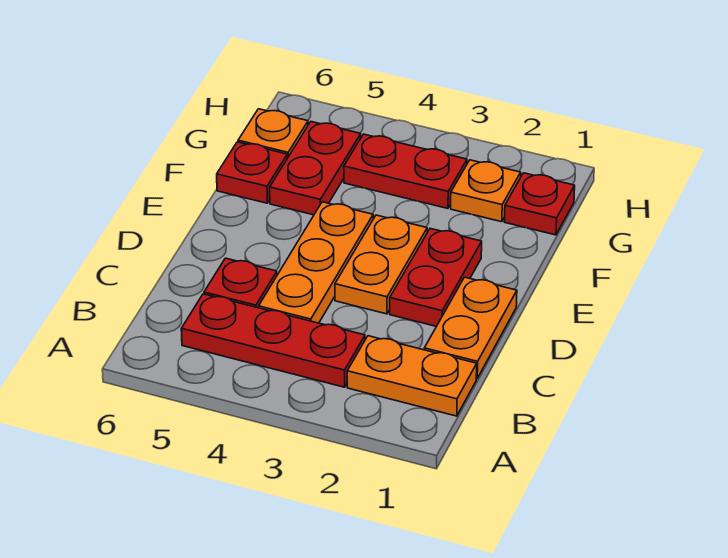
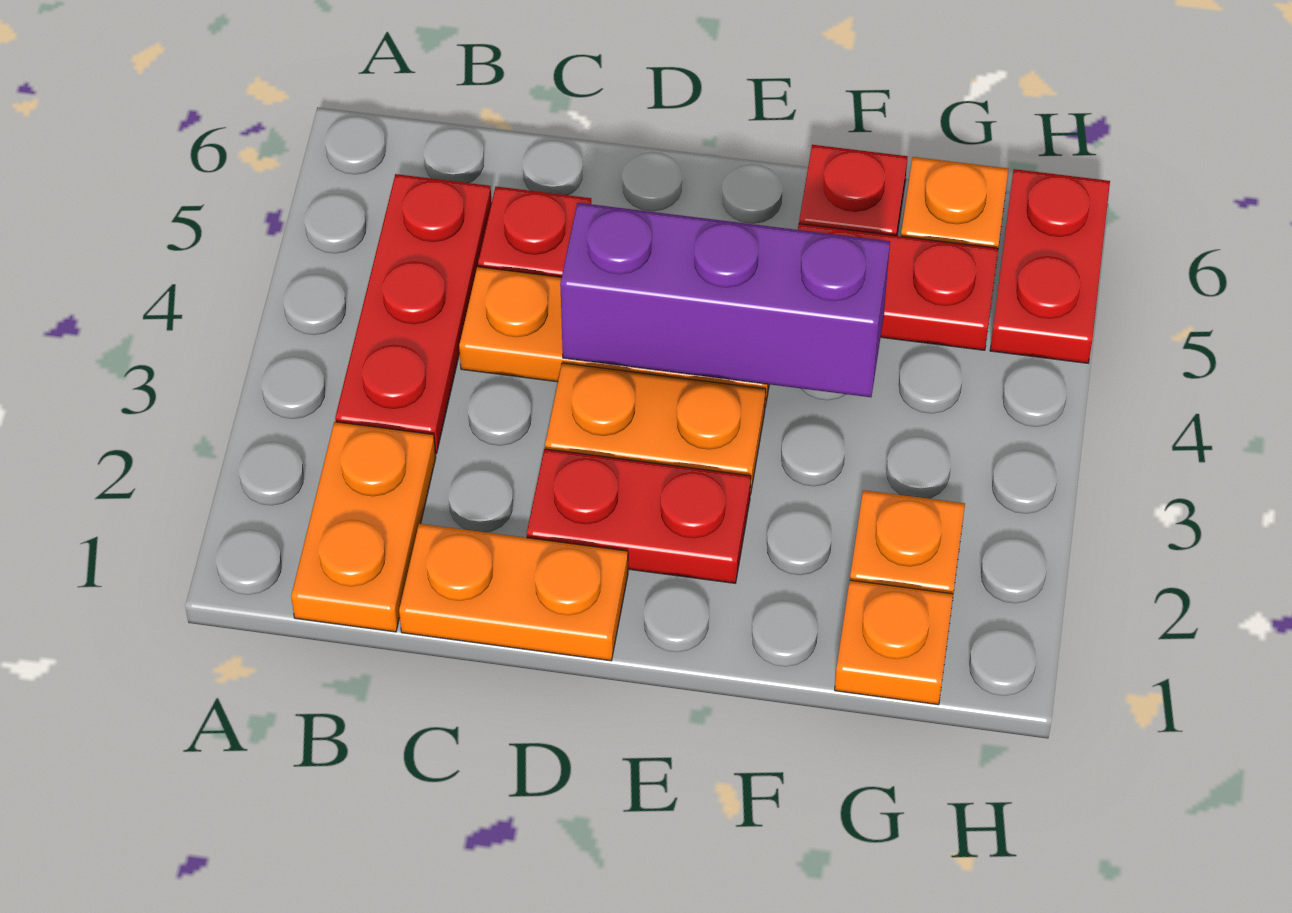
none -> purple 1x3 brick [560,203,890,397]
red 1x1 plate [504,173,575,235] -> orange 1x1 plate [835,580,953,705]
red 1x2 plate [344,134,467,208] -> red 1x2 plate moved to [990,169,1110,363]

